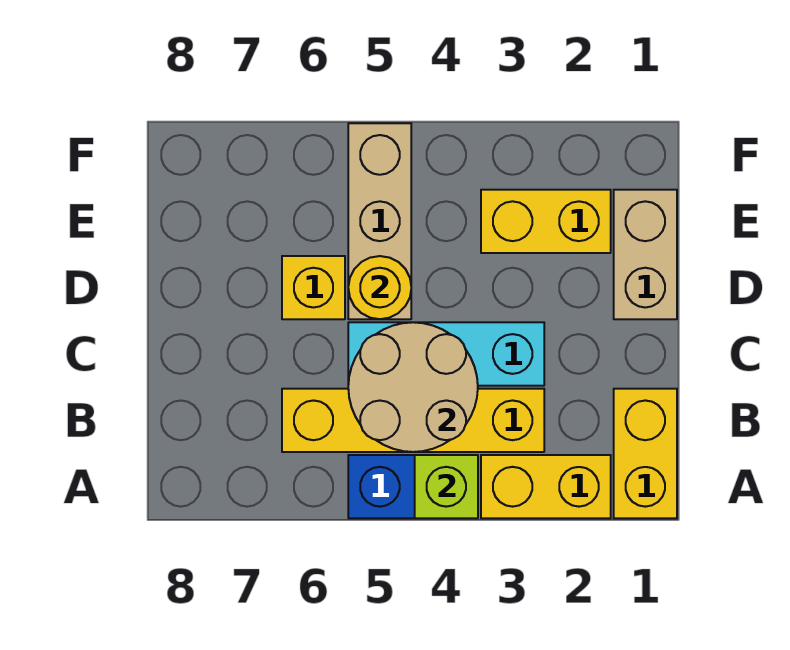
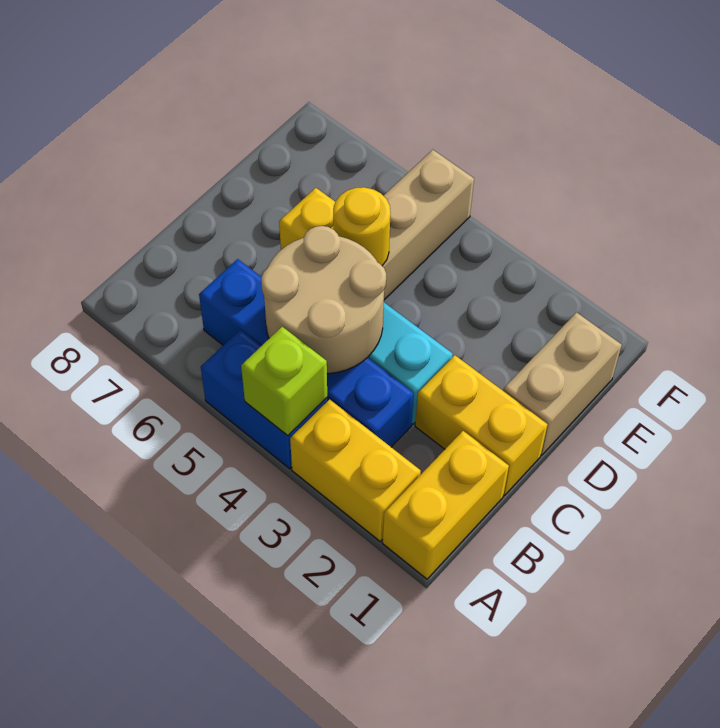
yellow 1x4 brick [282,389,544,452] -> blue 1x4 brick [199,259,414,447]
yellow 1x2 brick [481,190,611,253] -> yellow 1x2 brick moved to [415,355,547,495]

